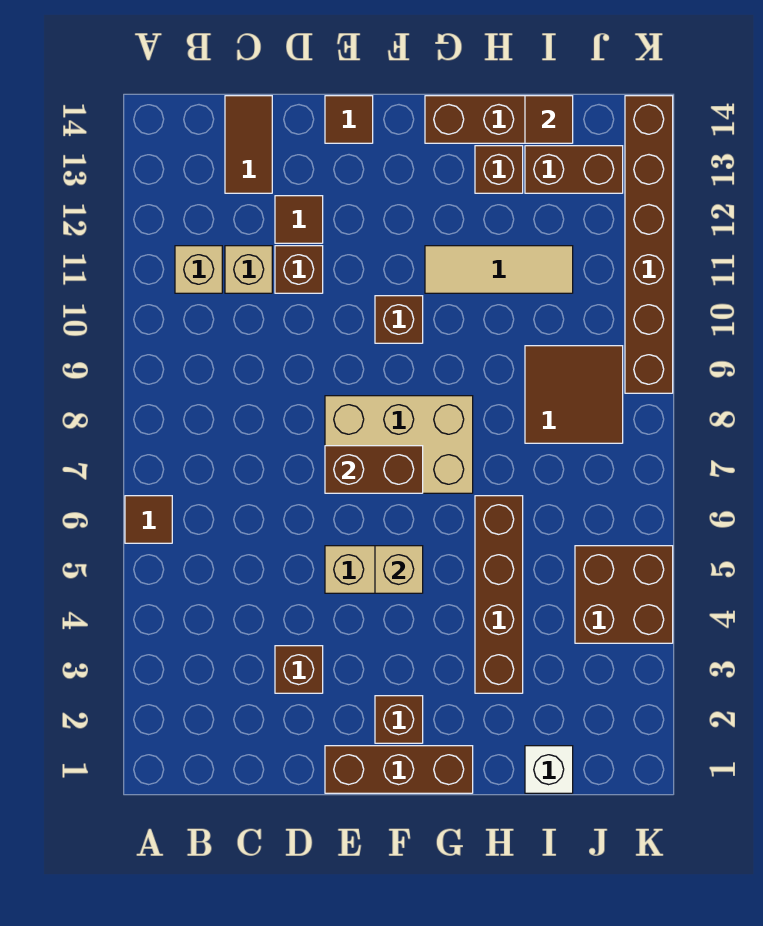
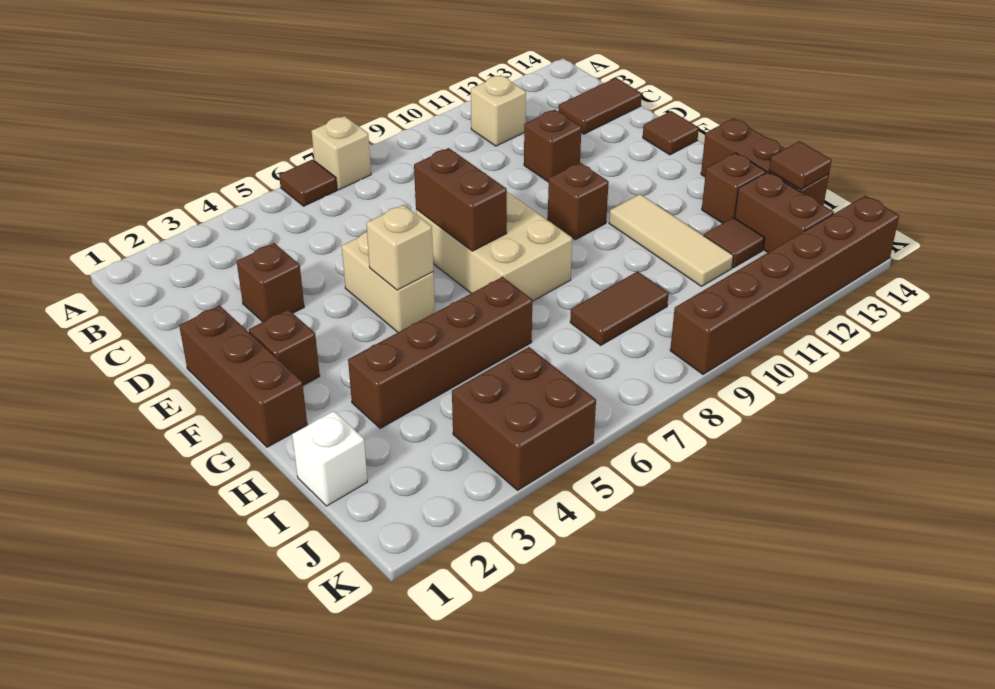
tan 1x1 brick [225,246,272,293] -> tan 1x1 brick moved to [312,116,371,190]
brown 1x1 tile [275,196,323,243] -> brown 1x1 tile moved to [704,218,764,268]
brown 2x2 tile [525,346,623,443] -> brown 1x2 tile [570,271,669,345]

